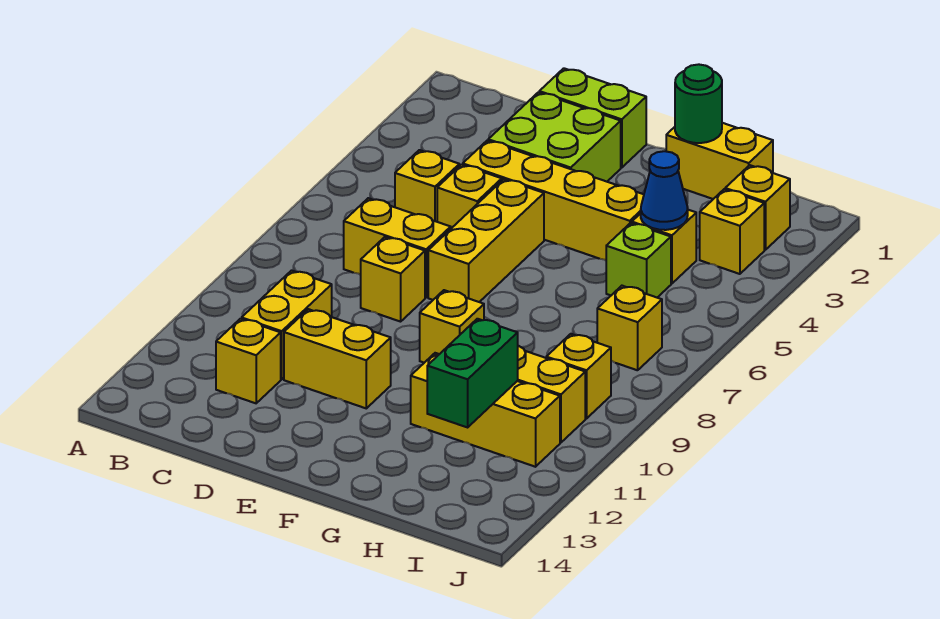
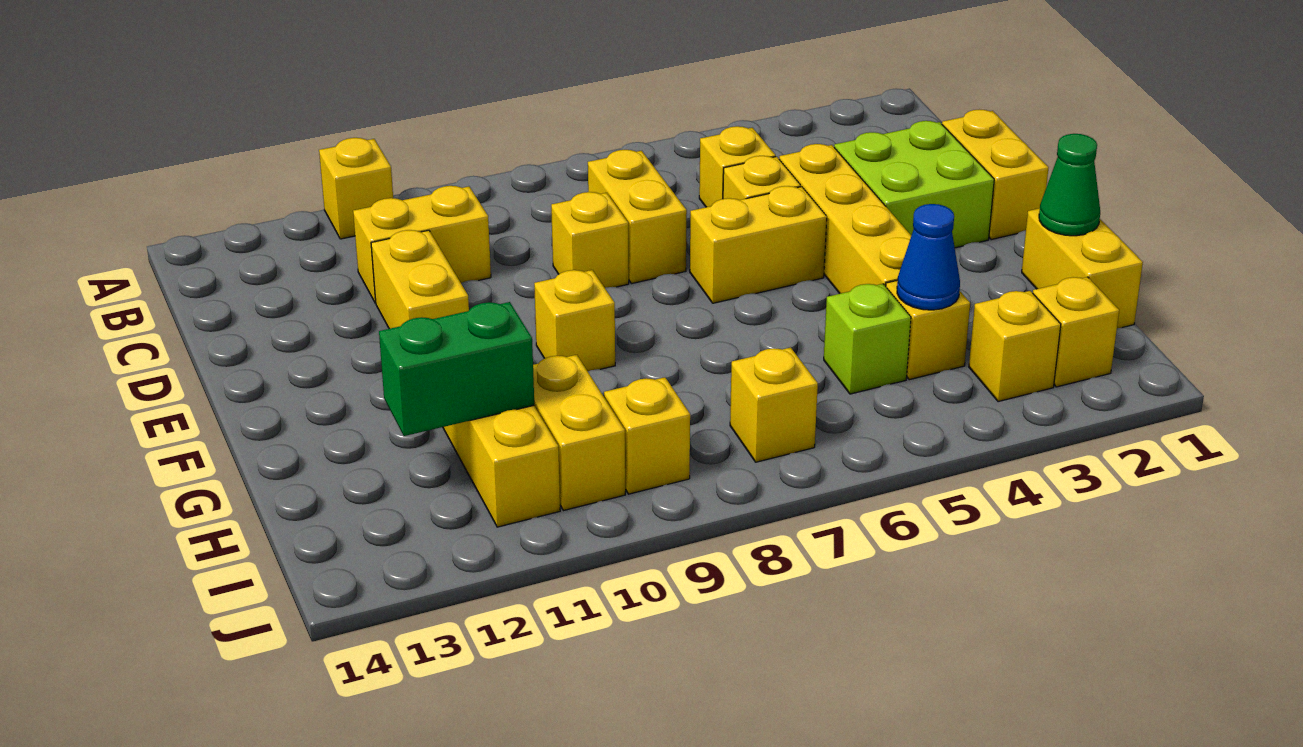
yellow 1x1 brick [216,319,281,403] -> yellow 1x1 brick moved to [319,138,393,239]
lime 1x2 brick [539,68,646,168] -> yellow 1x2 brick [942,109,1049,240]
yellow 1x3 brick [428,179,544,302] -> yellow 1x2 brick [690,186,827,303]
green 1x1 round brick [675,64,722,143] -> green 1x1 cone [1039,134,1100,236]

